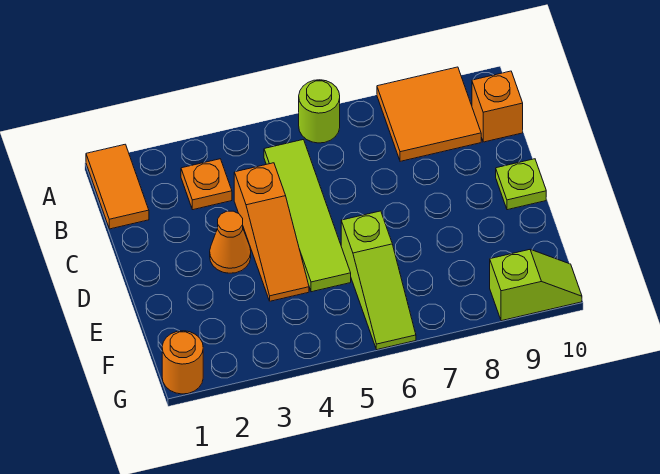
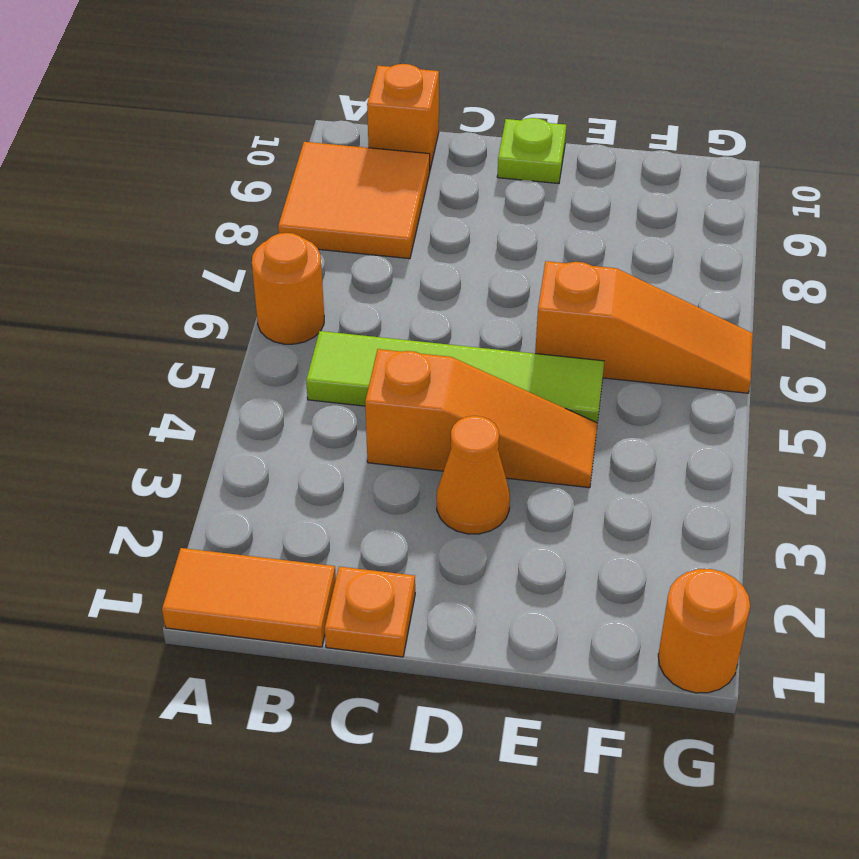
lime 1x1 round brick [299,80,340,143] -> orange 1x1 round brick [252,233,324,344]
orange 1x1 plate [181,159,232,210] -> orange 1x1 plate moved to [325,567,415,657]
lime 1x3 slope [341,211,416,350] -> orange 1x3 slope [535,261,753,393]
lime 1x2 slope [490,250,582,321] -> none

